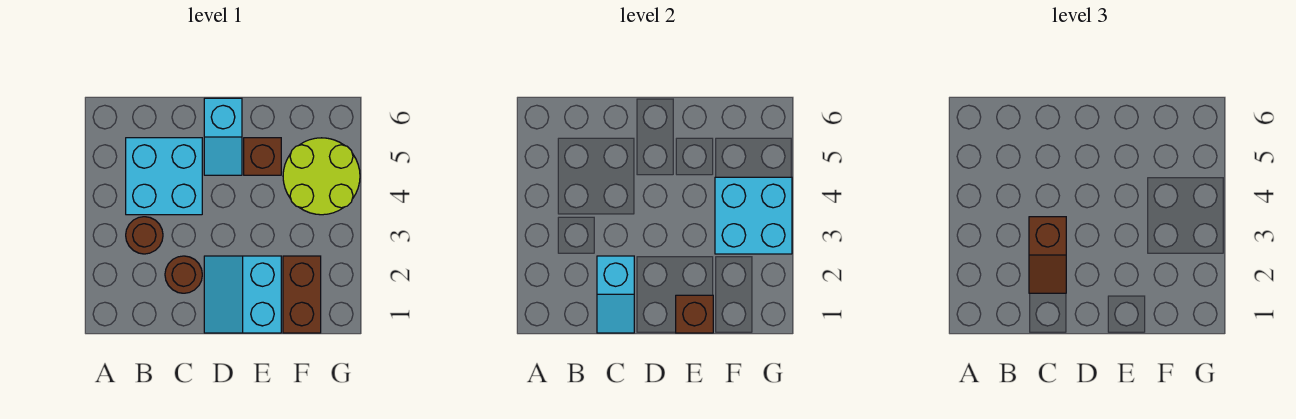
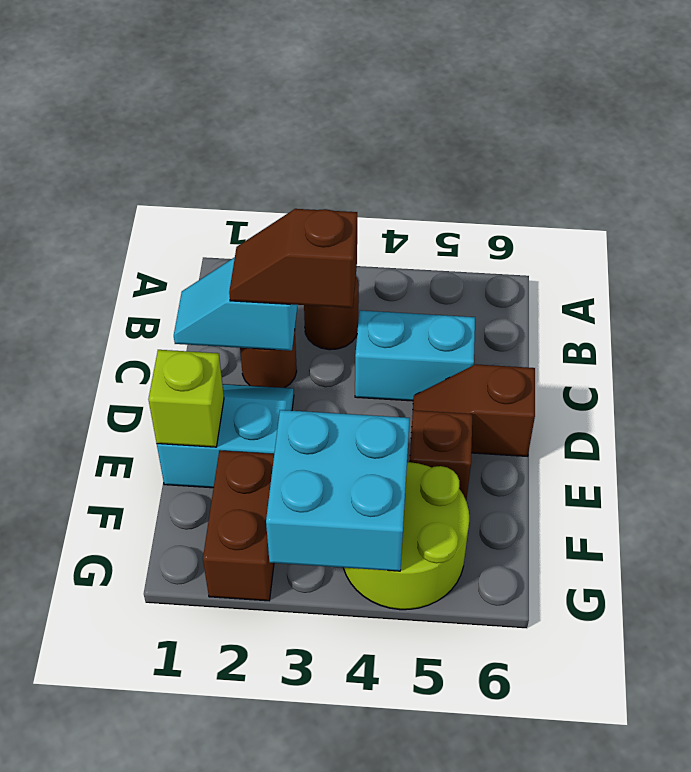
cyan 2x2 brick [126,138,202,215] -> cyan 1x2 brick [355,311,475,401]
cyan 1x2 slope [204,98,242,175] -> brown 1x2 slope [411,364,535,456]
brown 1x1 brick [676,295,713,333] -> lime 1x1 brick [148,350,224,447]
brown 1x2 brick [283,256,321,333] -> brown 1x2 brick turned to [203,450,274,601]

